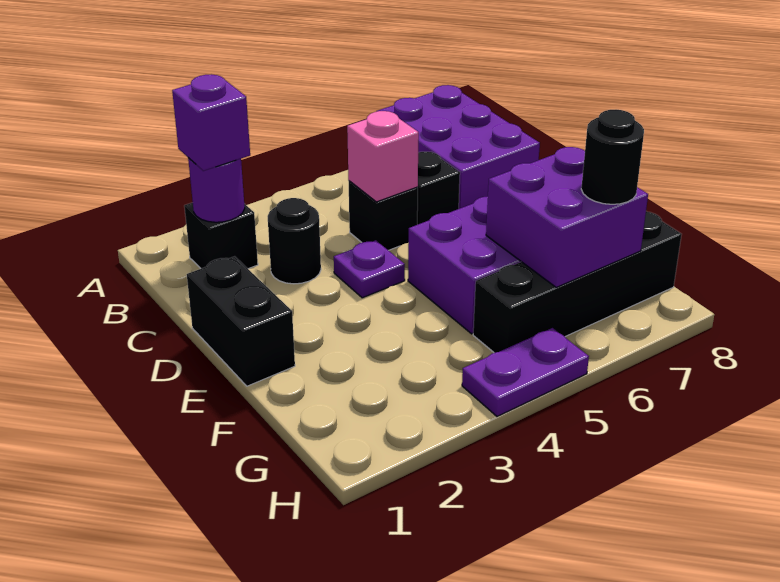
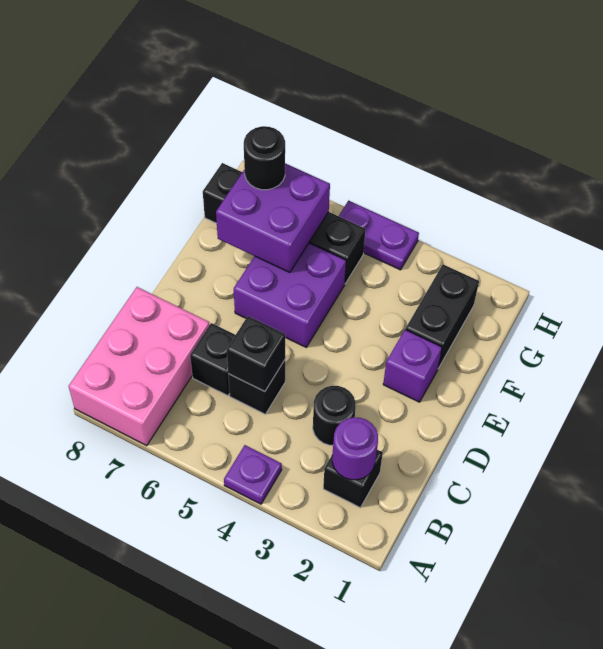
purple 2x3 brick [376,85,540,209] -> pink 2x3 brick [69,287,209,446]
purple 1x1 brick [172,74,250,171] -> purple 1x1 brick moved to [383,329,442,402]
pink 1x1 brick [347,111,419,202] -> black 1x1 brick [227,316,285,392]
black 1x2 brick [187,256,295,386] -> black 1x2 brick moved to [406,264,479,368]
purple 1x1 plate [334,240,405,298] -> purple 1x1 plate moved to [224,445,282,504]

